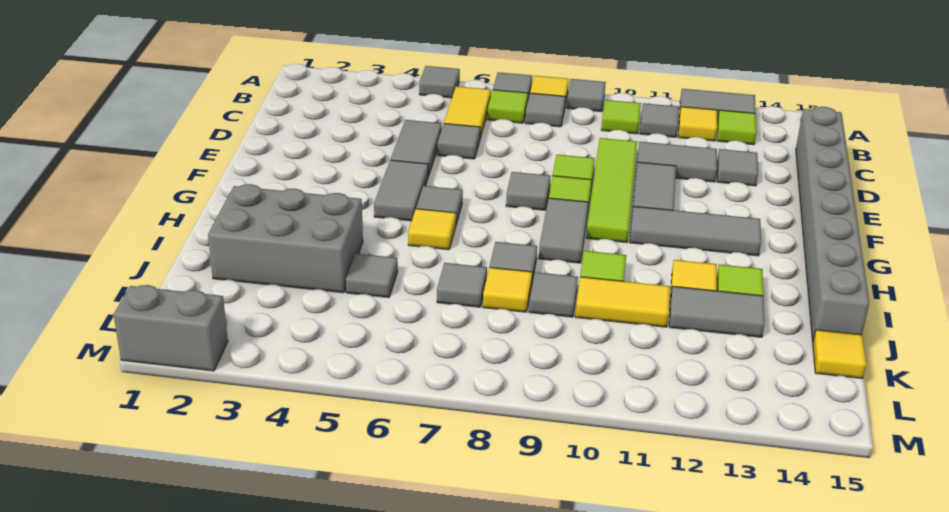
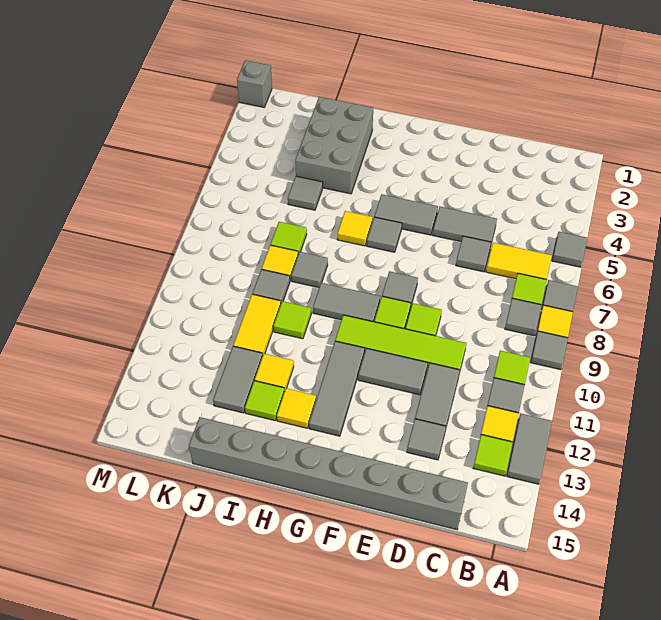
grey 1x1 tile [437,263,487,307] -> lime 1x1 tile [271,222,307,254]
yellow 1x1 tile [813,330,866,379] -> yellow 1x1 tile moved to [277,388,316,428]
grey 1x2 brick [113,285,228,371] -> grey 1x1 brick [237,60,272,107]

